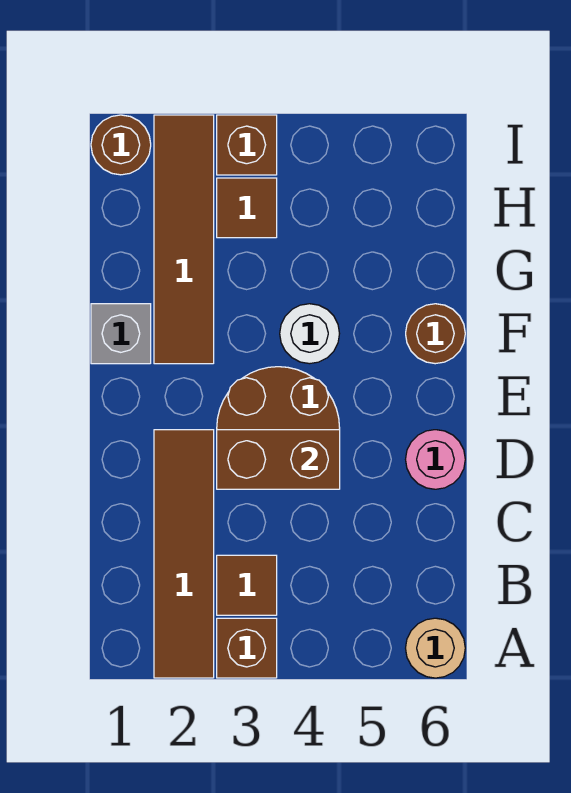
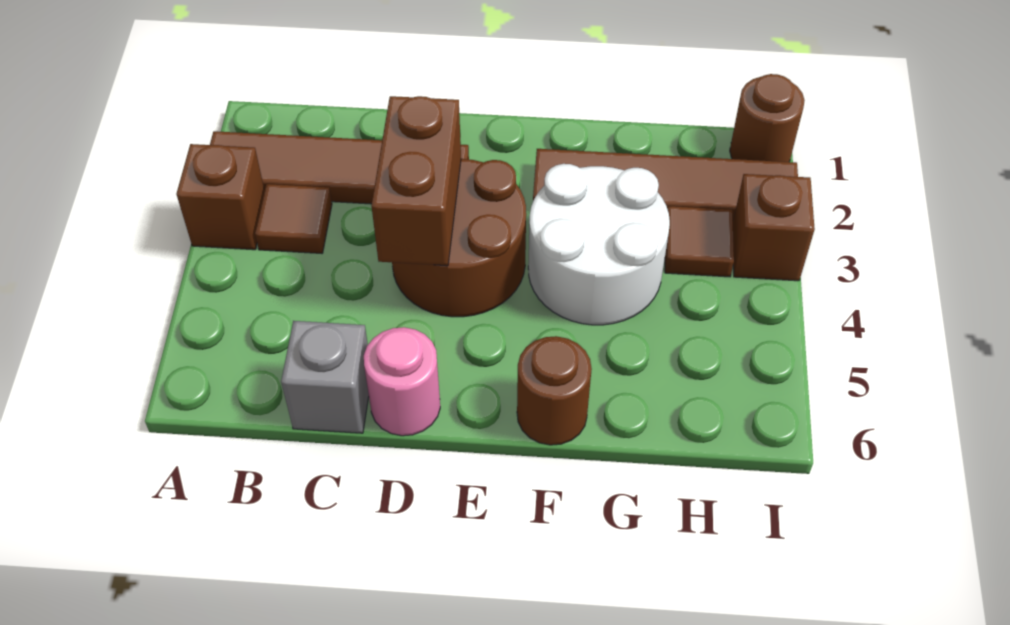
tan 1x1 round brick [406,618,465,678] -> none
grey 1x1 brick [91,304,151,364] -> grey 1x1 brick moved to [281,321,369,433]
white 1x1 round brick [280,304,340,364] -> white 2x2 round brick [528,164,670,325]

